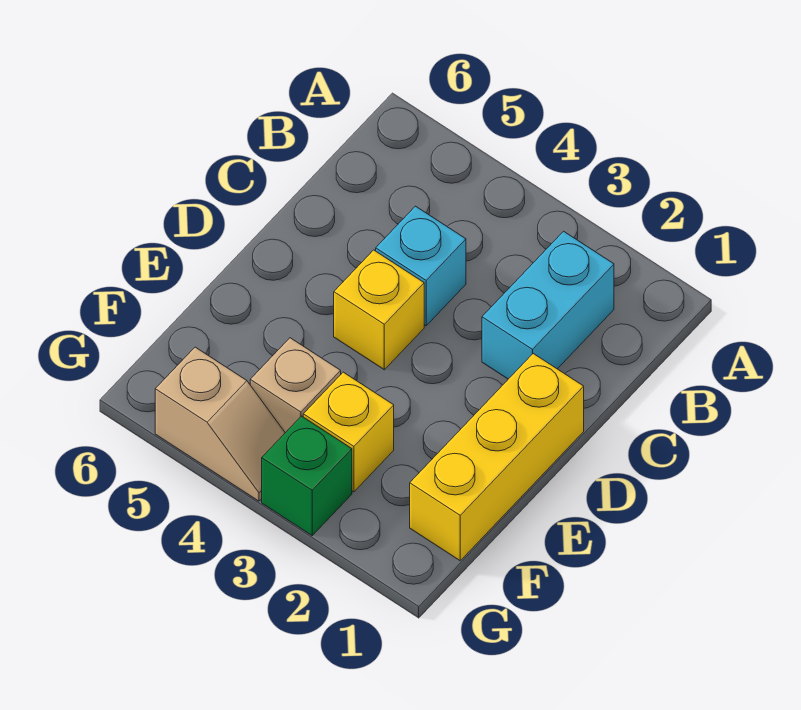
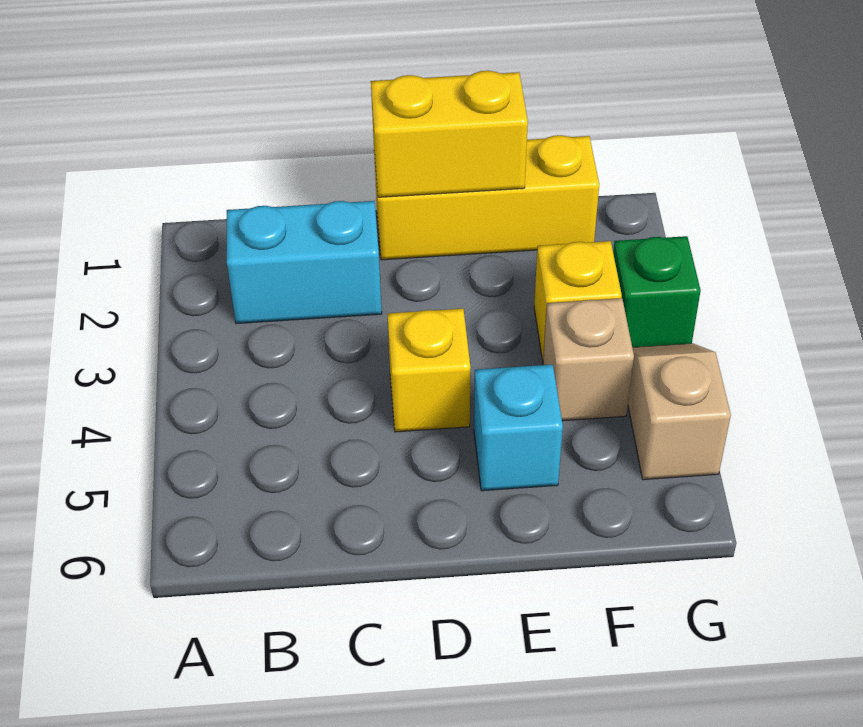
cyan 1x1 brick [376,206,466,326] -> cyan 1x1 brick moved to [474,364,563,491]
none -> yellow 1x2 brick [371,71,528,197]

